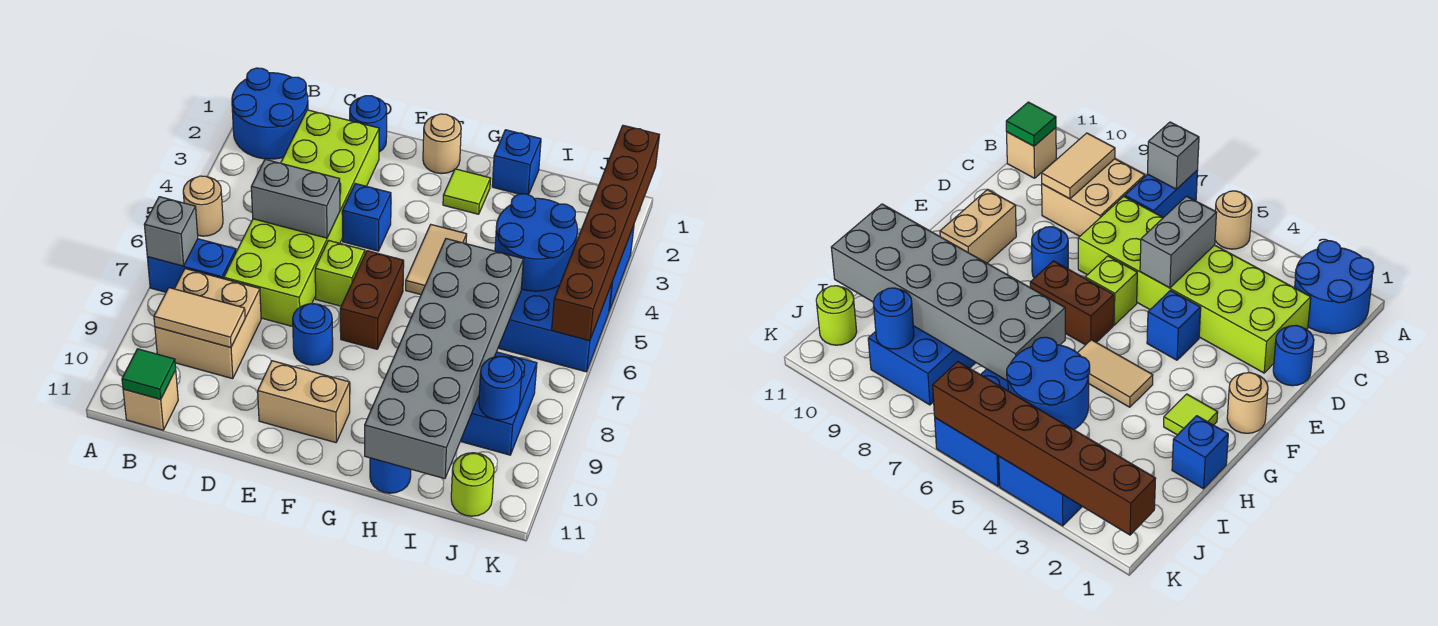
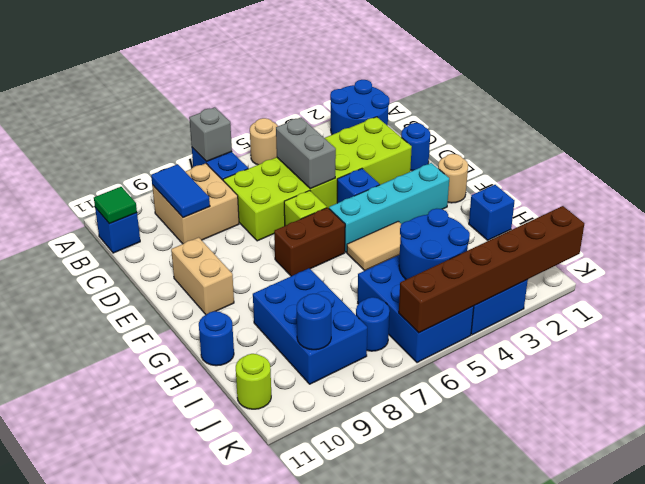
tan 1x2 tile [154,288,245,347] -> blue 1x2 tile [151,164,210,218]
tan 1x1 brick [123,370,178,430] -> blue 1x1 brick [95,208,140,253]
blue 1x1 round brick [293,304,333,365] -> blue 1x1 round brick moved to [356,297,390,351]
none -> cyan 1x4 brick [329,163,449,253]
lime 1x1 tile [443,169,491,214] -> none
grey 2x6 brick [365,239,523,479] -> none

